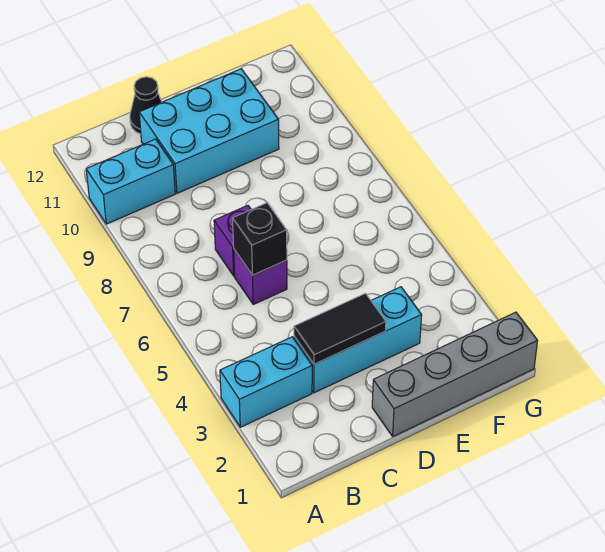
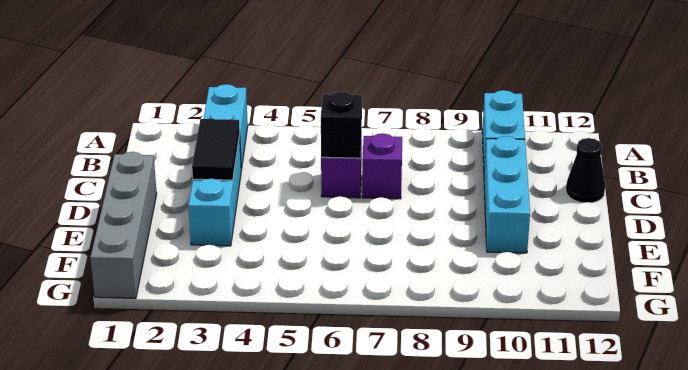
cyan 2x3 brick [139,69,279,193] -> cyan 1x3 brick [484,136,530,253]

